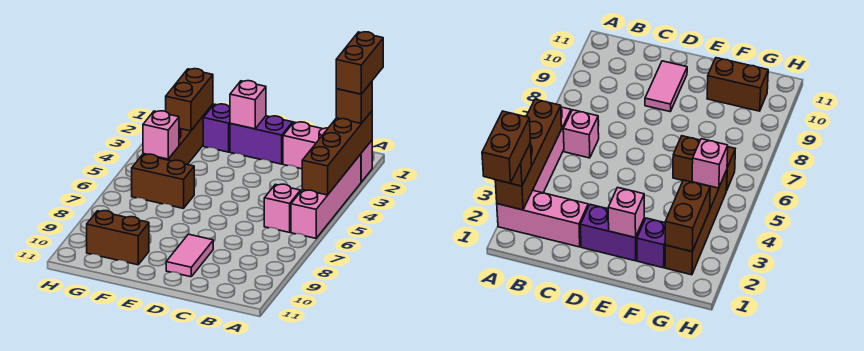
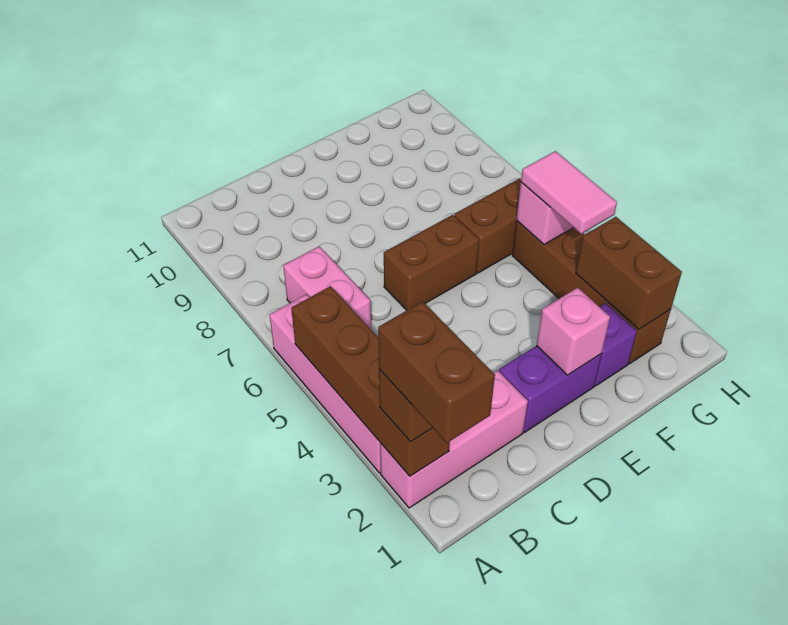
pink 1x1 brick [264,184,300,232] -> pink 1x2 brick [283,246,371,329]
pink 1x2 tile [166,234,213,277] -> pink 1x2 tile moved to [521,151,617,234]
brown 1x2 brick [87,211,149,265] -> brown 1x2 brick moved to [384,215,479,310]

